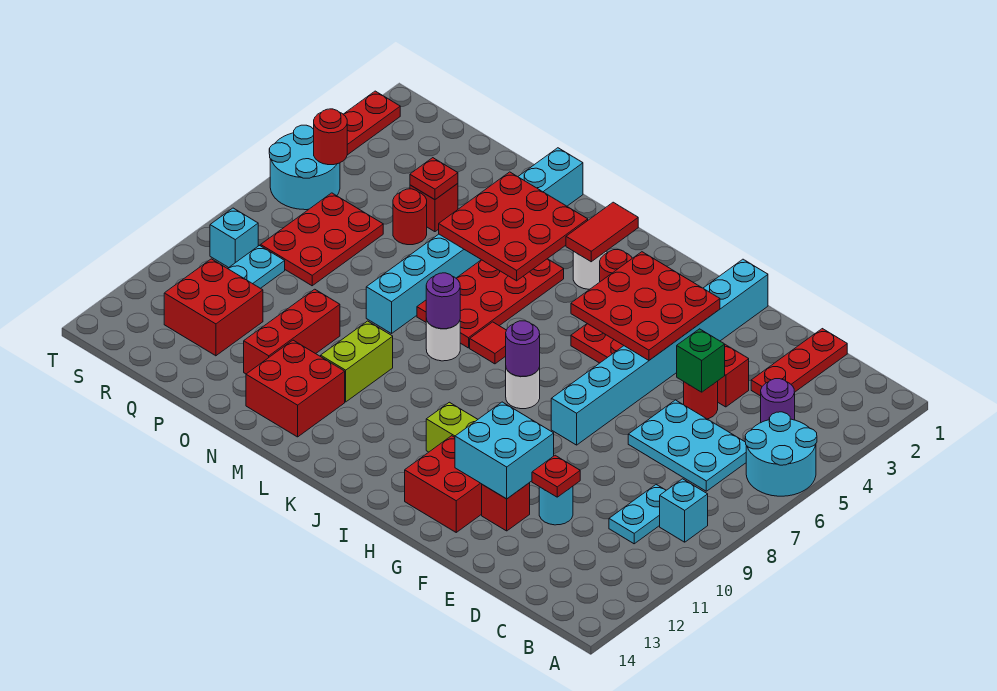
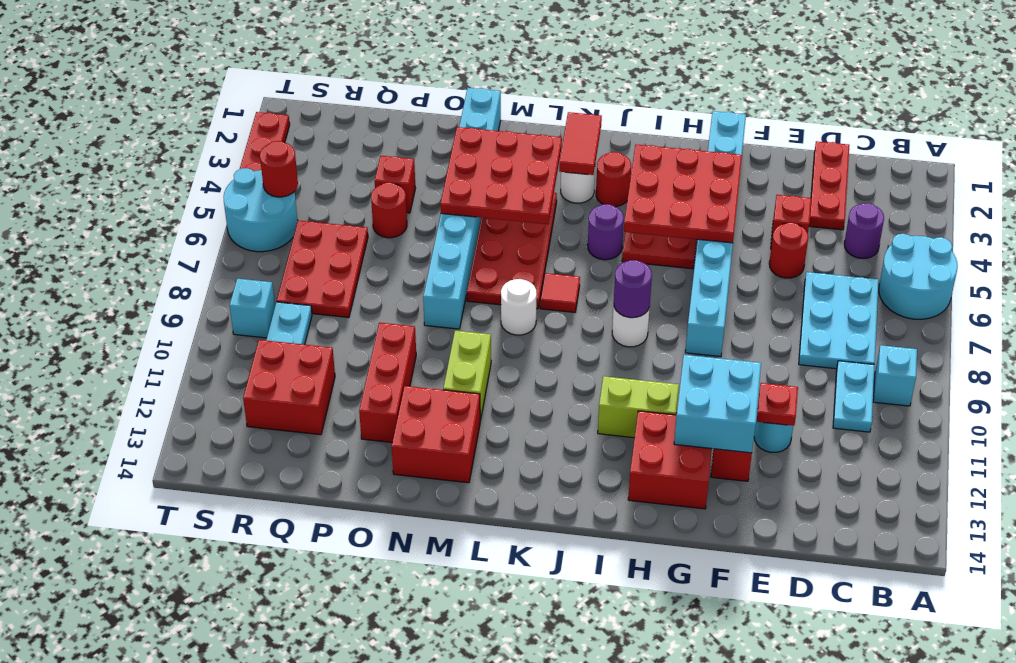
cyan 2x3 plate [628,400,746,491] -> cyan 2x3 plate turned to [799,272,879,369]
green 1x1 brick [677,329,725,392] -> none
purple 1x1 round brick [426,273,460,329] -> purple 1x1 round brick moved to [588,204,624,260]
red 1x1 plate [410,158,458,200] -> none

